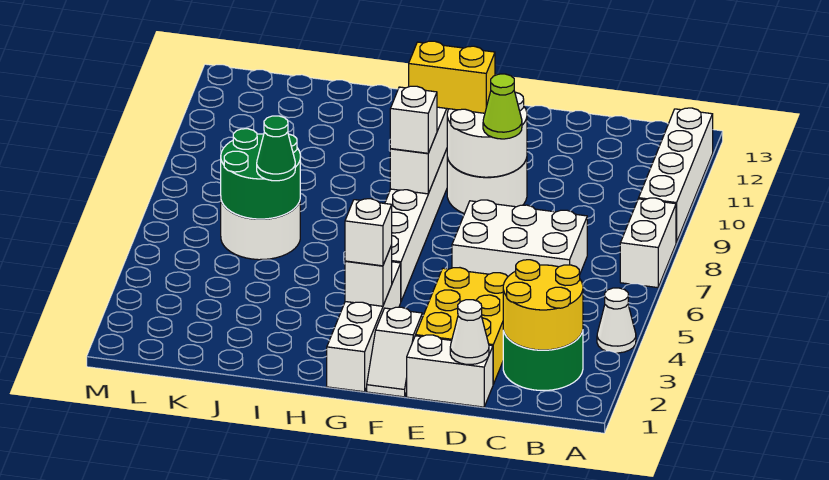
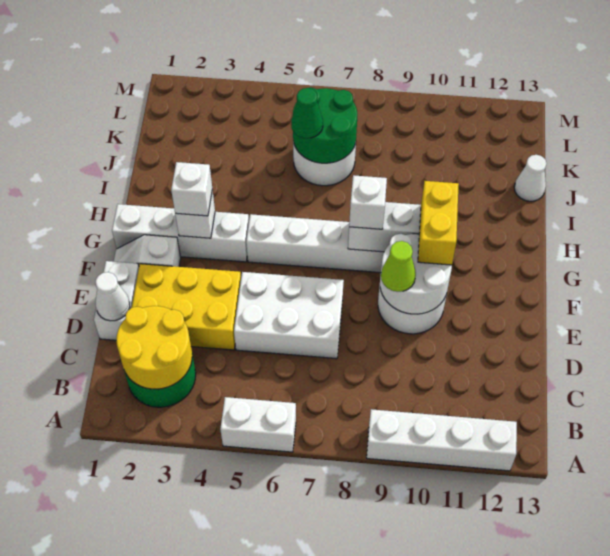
white 1x1 cone [597,288,636,353] -> white 1x1 cone moved to [514,155,547,201]
white 1x2 brick [620,198,676,288] -> white 1x2 brick moved to [220,397,296,452]
white 2x3 brick [452,200,587,276] -> white 2x3 brick turned to [234,272,344,359]

